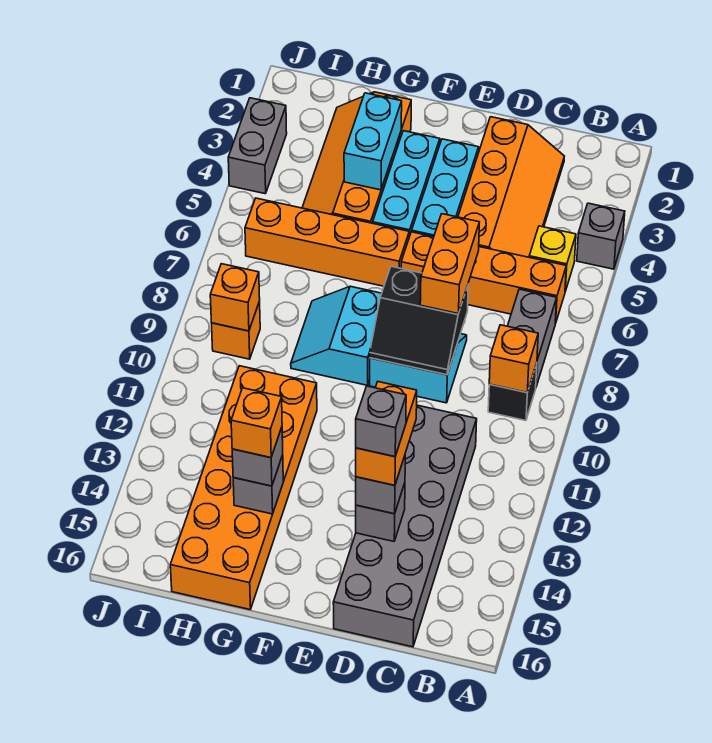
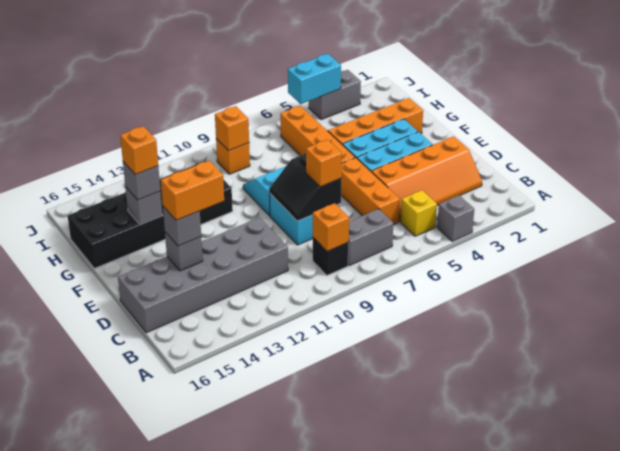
orange 1x4 brick [401,232,566,324] -> orange 1x3 brick [341,158,400,225]
orange 1x2 brick [420,214,479,314] -> orange 1x1 brick [306,140,342,187]
grey 1x1 brick [356,386,406,457] -> none
cyan 1x2 brick [344,93,402,190] -> cyan 1x2 brick moved to [288,54,341,104]
orange 2x6 brick [170,366,317,609] -> black 2x6 brick [68,161,233,268]

